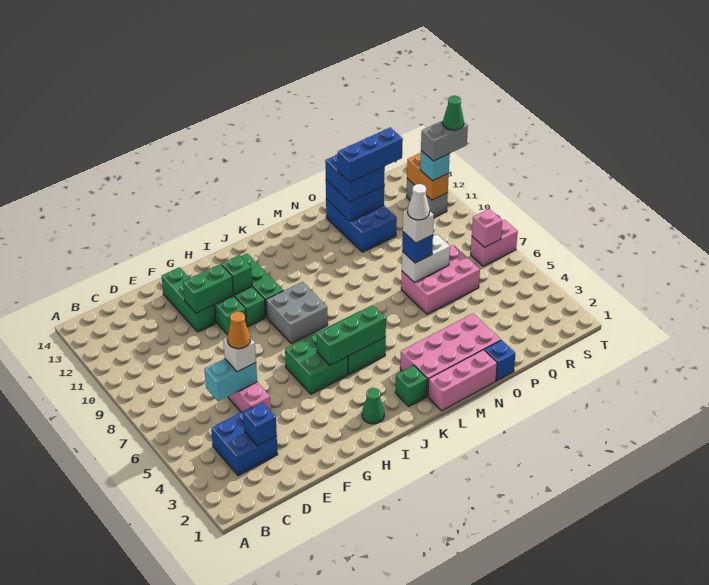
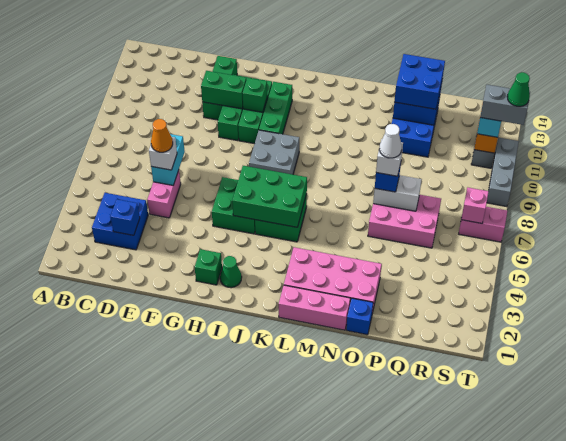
cyan 1x2 brick [205,359,257,401] -> cyan 1x2 brick turned to [151,134,185,185]
green 1x3 brick [317,305,386,365] -> green 2x3 brick [232,166,307,227]
green 1x1 brick [395,365,427,406] -> green 1x1 brick moved to [195,249,222,285]
blue 1x3 brick [338,128,403,182] -> none
none -> grey 1x3 brick [487,138,519,207]

